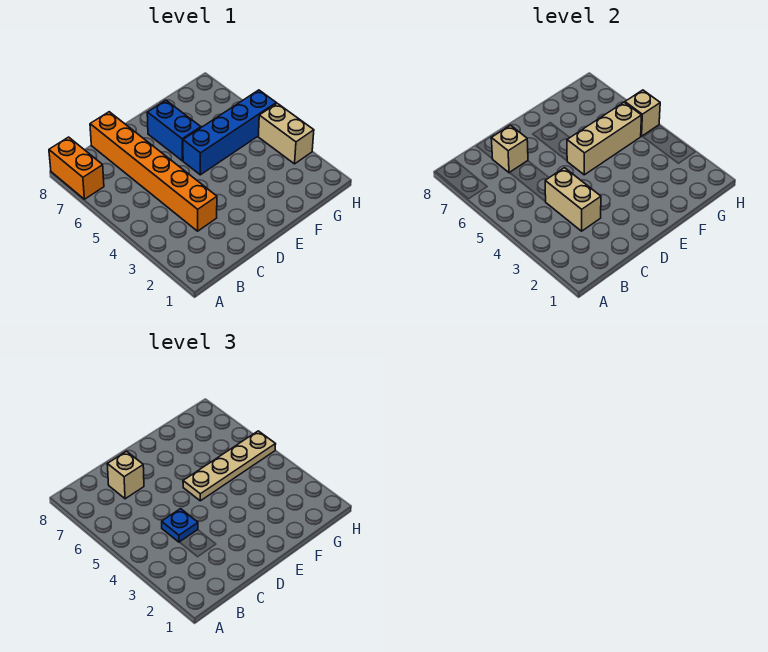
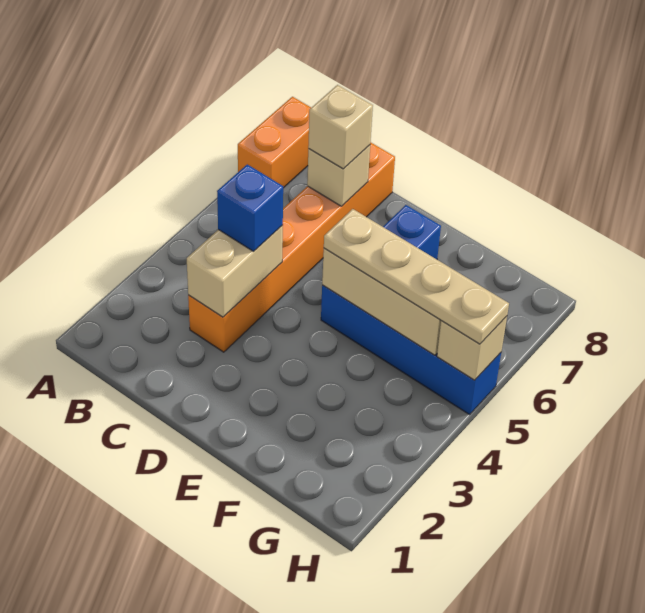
blue 1x1 plate [162,509,198,542] -> blue 1x1 brick [217,164,283,251]
tan 1x2 brick [258,103,314,164] -> none

